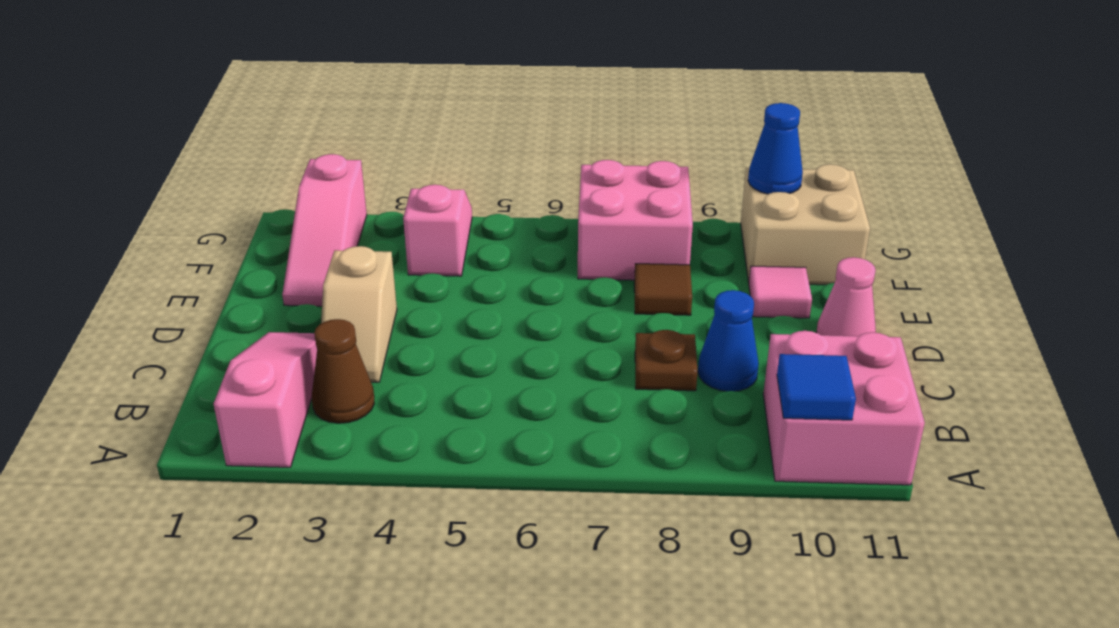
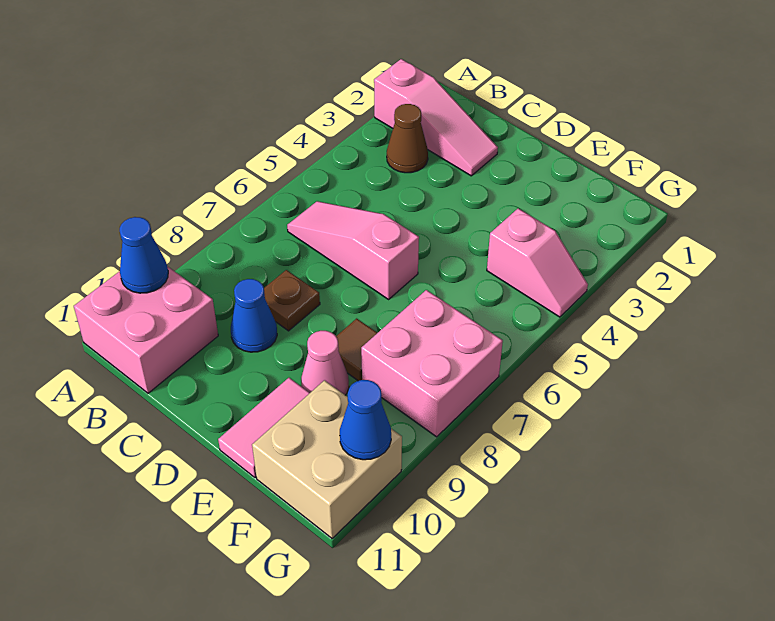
blue 1x1 tile [777,354,856,420] -> blue 1x1 cone [120,217,168,293]
tan 1x2 slope [321,246,397,382] -> none
pink 1x1 cone [816,257,876,336] -> pink 1x1 cone moved to [301,331,349,395]
pink 1x3 slope [282,154,367,306] -> pink 1x3 slope moved to [287,201,419,299]
pink 1x1 tile [749,266,812,318] -> pink 1x2 tile [218,378,310,478]

